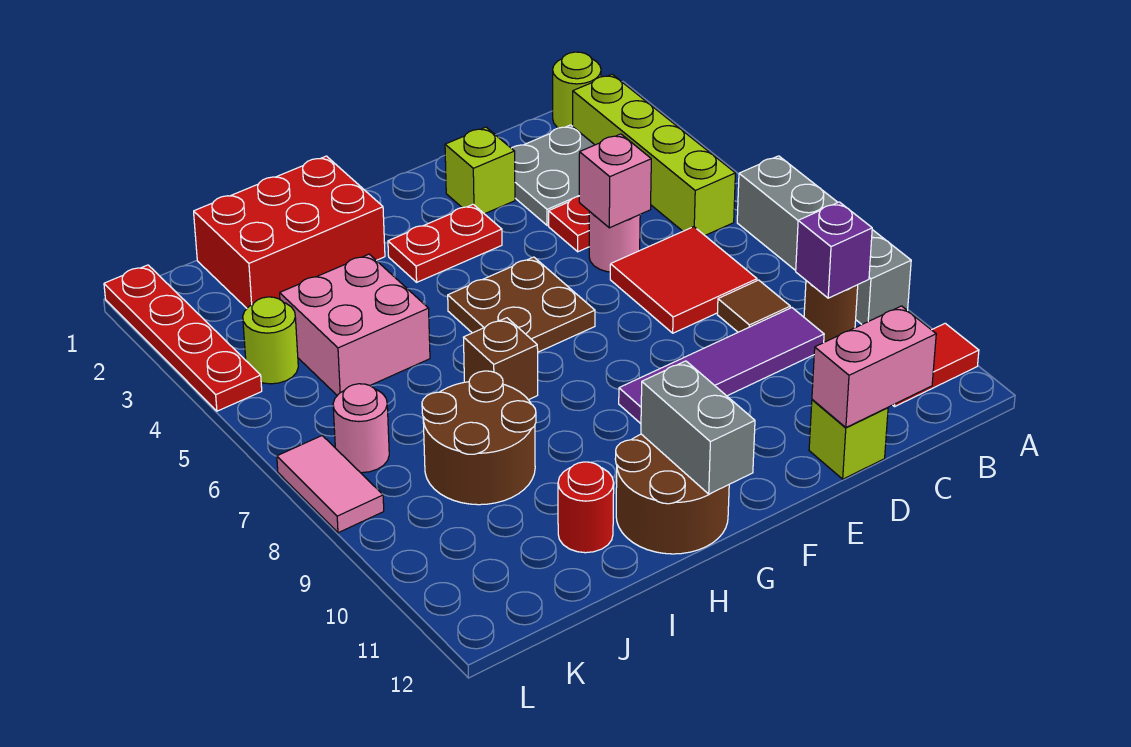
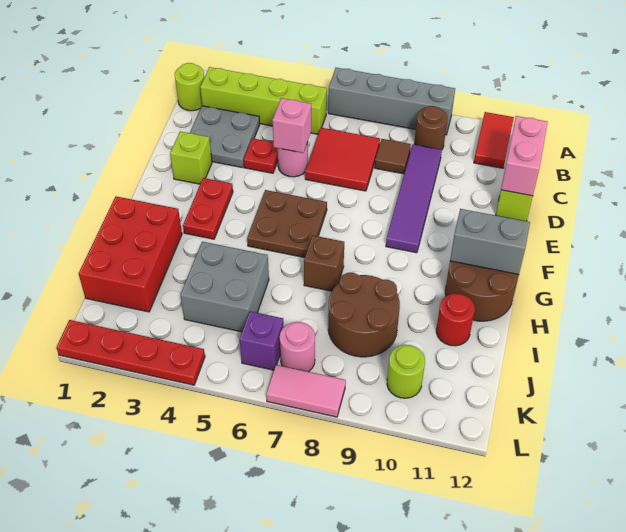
purple 1x1 brick [796,202,872,298] -> purple 1x1 brick moved to [240,311,284,370]
pink 2x2 brick [280,254,430,395] -> grey 2x2 brick [180,242,269,332]
lime 1x1 round brick [243,297,298,384] -> lime 1x1 round brick moved to [387,345,425,398]

